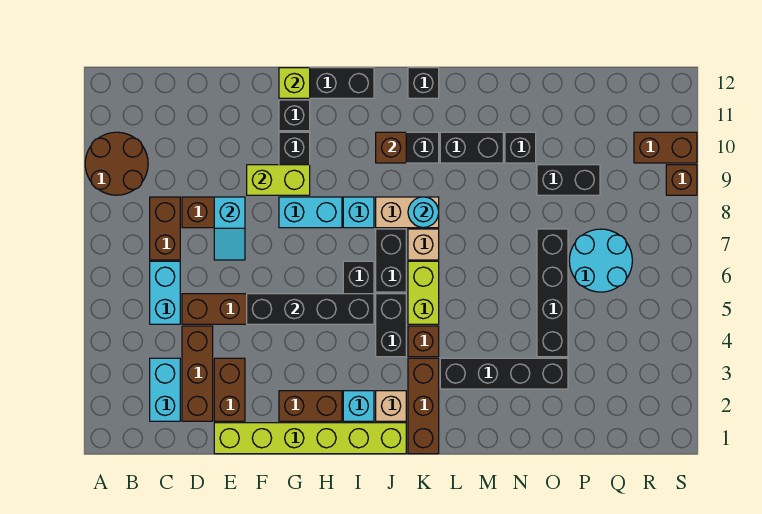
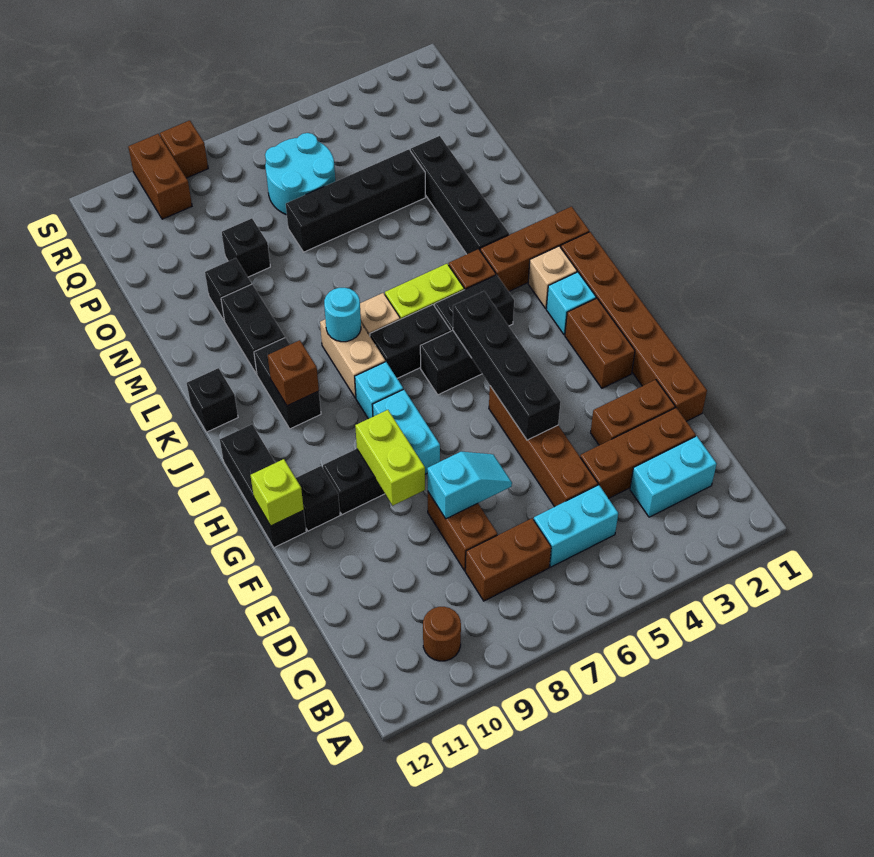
brown 2x2 round brick [85,132,148,195] -> brown 1x1 round brick [423,607,461,661]
lime 1x6 brick [214,423,406,454] -> brown 1x6 brick [561,232,707,421]
black 1x2 brick [537,165,600,195] -> black 1x1 brick [222,218,270,277]

